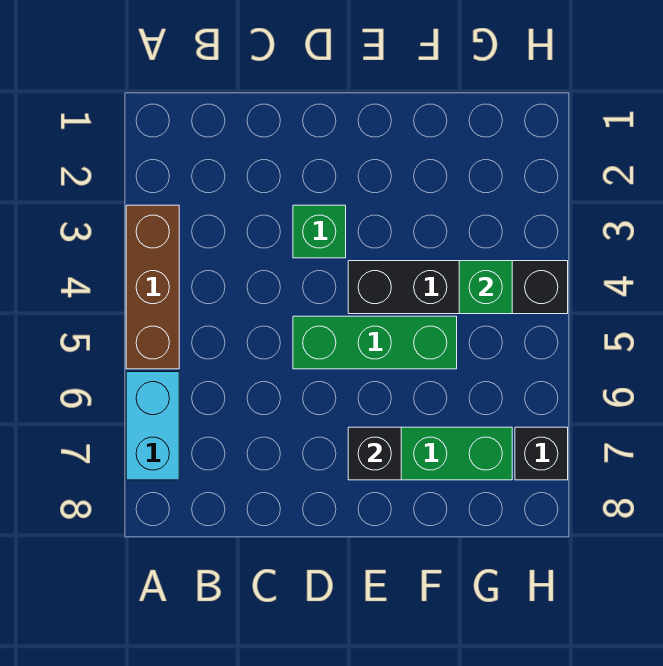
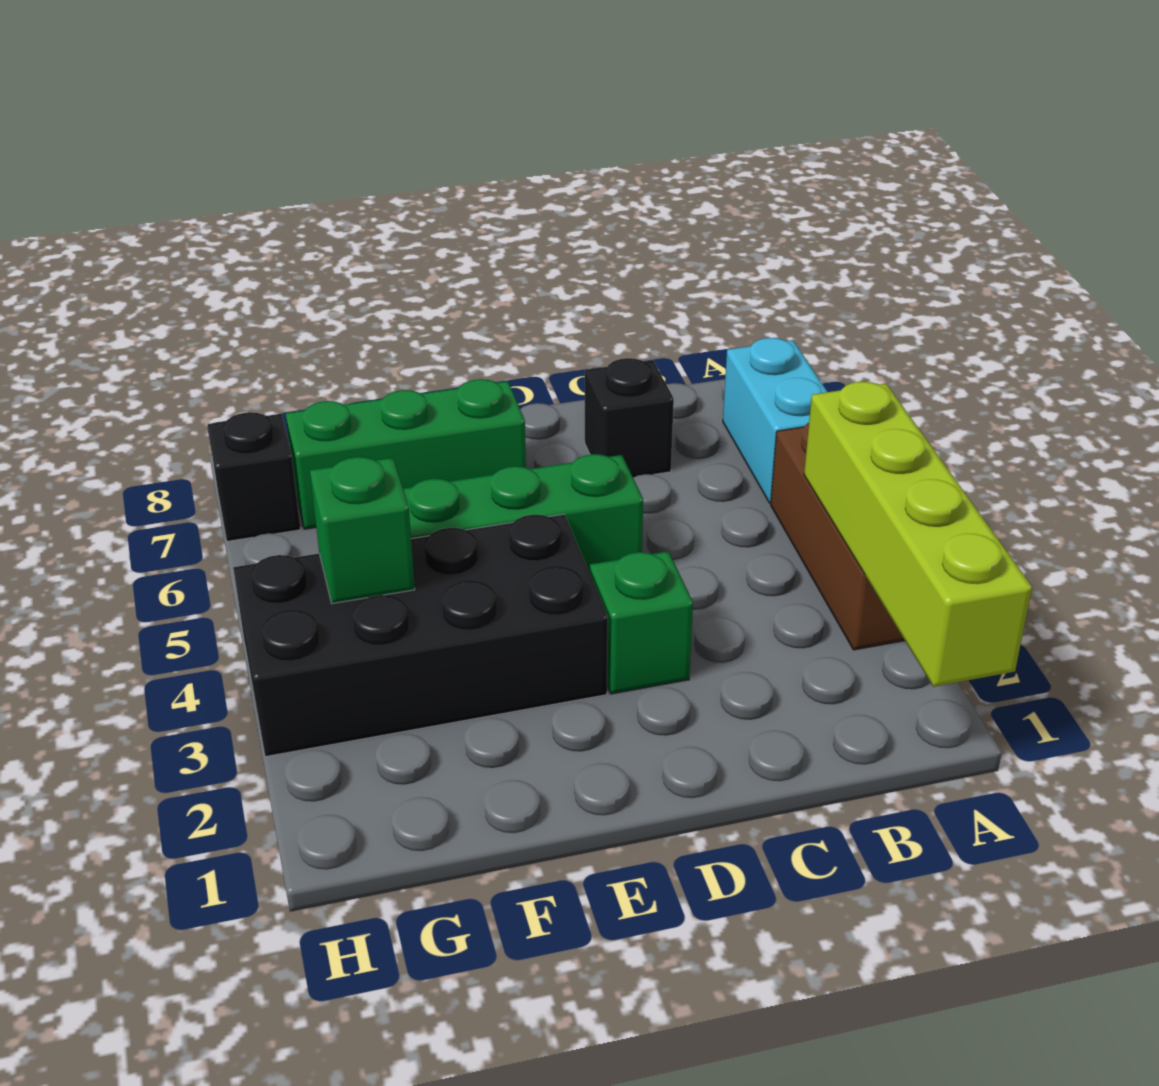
none -> lime 1x4 brick [804,382,1032,687]
black 1x4 brick [348,261,568,314] -> black 2x4 brick [233,514,608,757]
black 1x1 brick [348,427,401,480] -> black 1x1 brick moved to [585,358,674,477]

